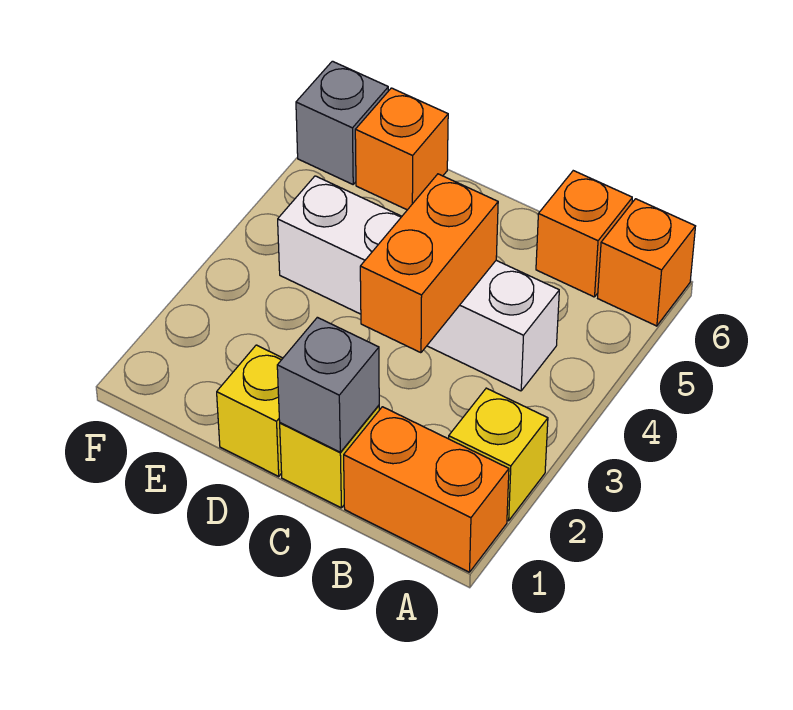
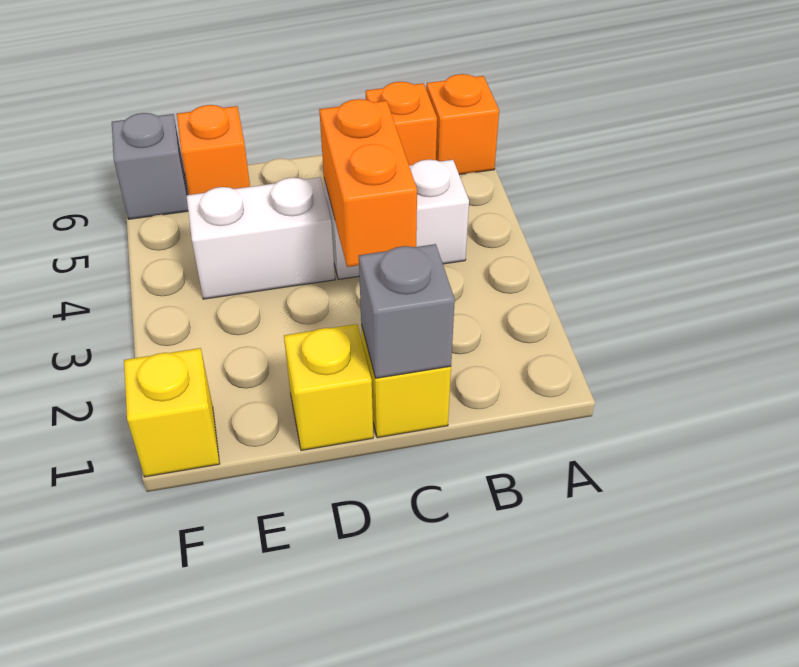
orange 1x2 brick [344,407,509,572] -> none
yellow 1x1 brick [449,388,548,521] -> yellow 1x1 brick moved to [124,348,220,477]

